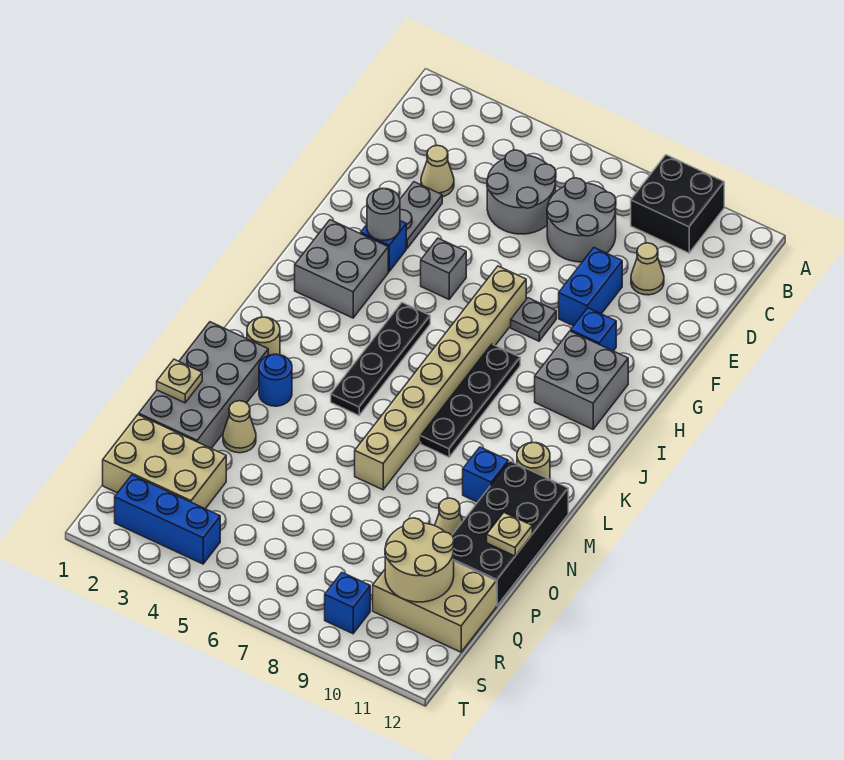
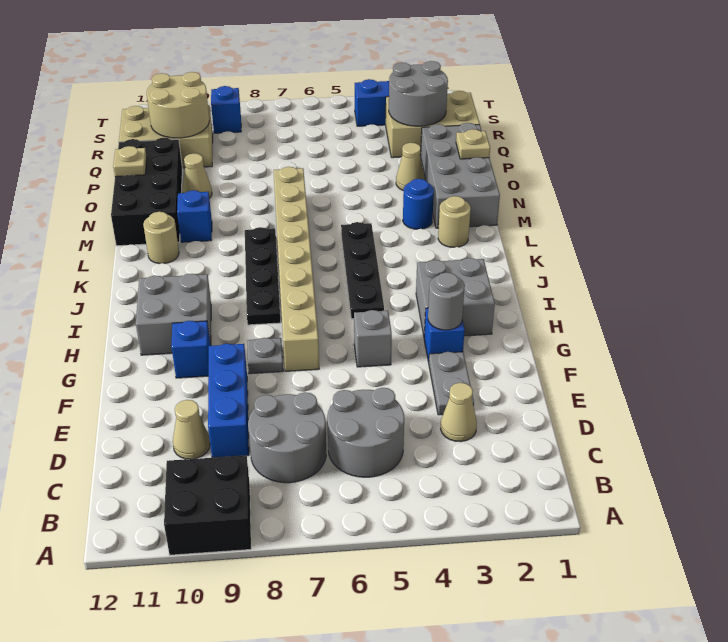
blue 1x2 brick [559,248,622,326] -> blue 1x3 brick [208,344,249,458]
none -> grey 2x2 round brick [389,61,448,126]

